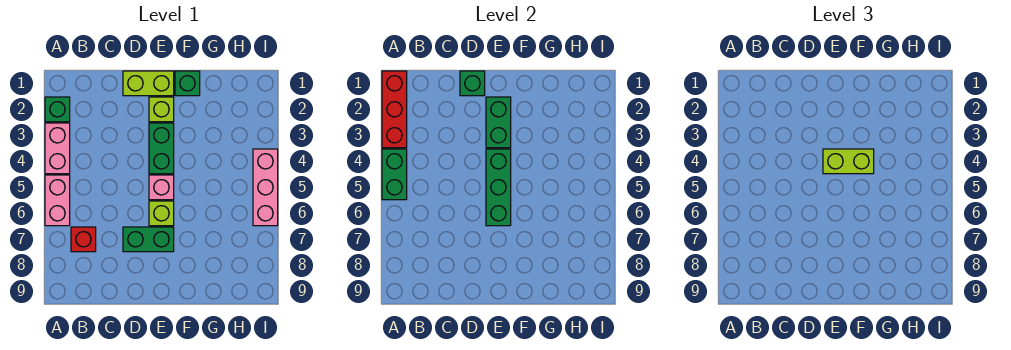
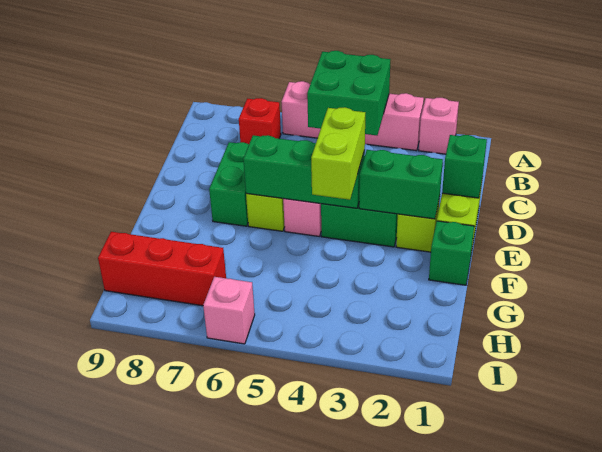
red 1x3 brick [382,71,407,148] -> red 1x3 brick moved to [98,232,226,306]
green 1x1 brick [45,97,70,122] -> pink 1x1 brick [419,98,459,154]
green 1x2 brick [382,149,407,200] -> green 2x2 brick [307,51,391,135]
pink 1x3 brick [253,149,278,226] -> pink 1x1 brick [203,277,255,344]

